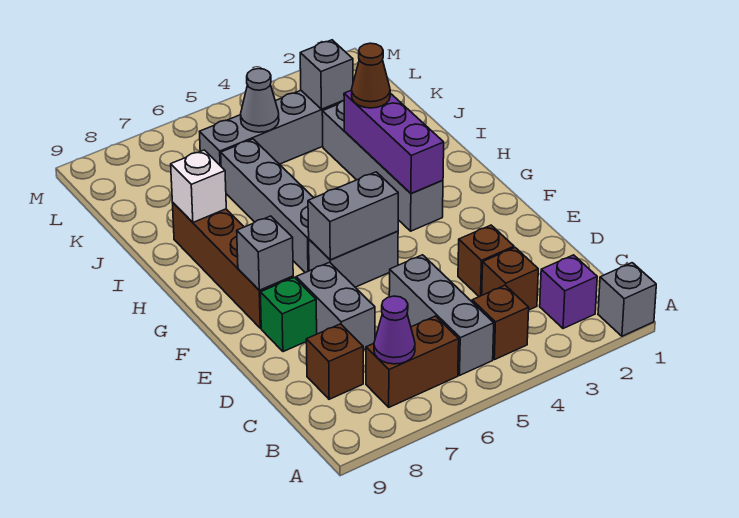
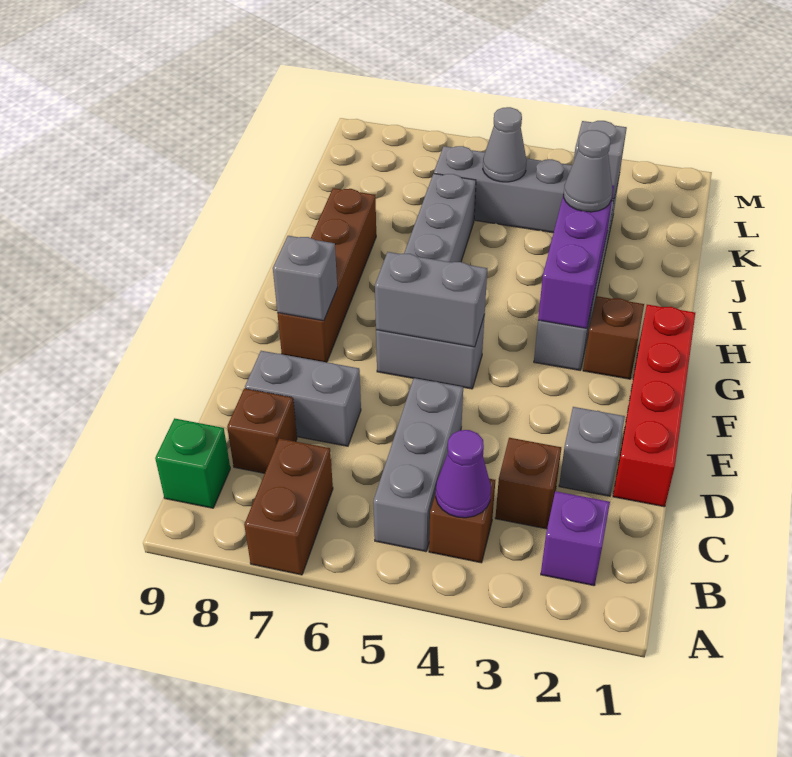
grey 1x1 brick [598,263,656,336] -> grey 1x1 brick moved to [559,407,625,496]
brown 1x2 brick [366,316,459,407] -> brown 1x2 brick turned to [244,438,333,575]
purple 1x1 cone [374,296,415,364] -> purple 1x1 cone moved to [436,430,491,518]
none -> red 1x4 brick [613,305,695,507]
brown 1x1 brick [458,225,514,297] -> brown 1x1 brick moved to [583,296,644,379]
grey 1x2 brick [296,262,375,350] -> grey 1x2 brick turned to [245,351,361,446]
green 1x1 brick [260,277,317,352] -> green 1x1 brick moved to [155,418,230,508]
brown 1x1 cone [352,43,390,108] -> grey 1x1 cone [564,130,612,212]
white 1x1 brick [171,150,226,222] -> none

